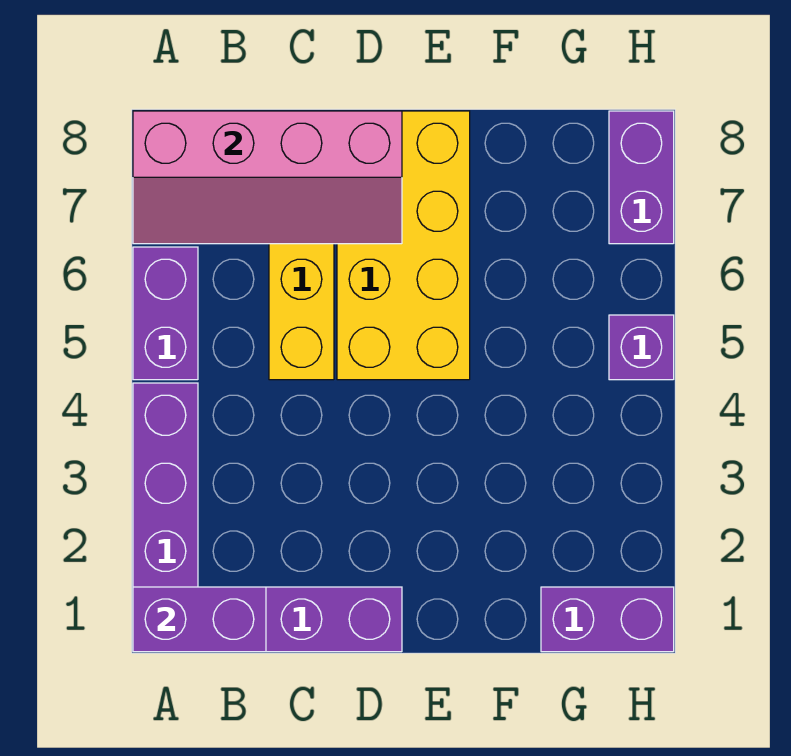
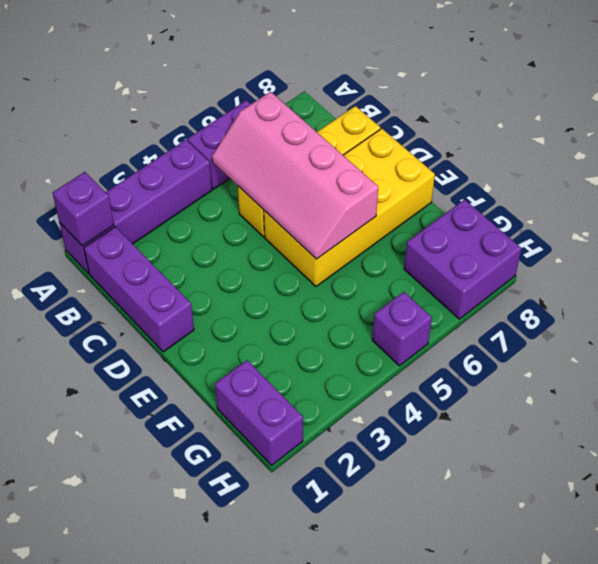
purple 1x2 brick [133,587,266,652] -> purple 1x1 brick [53,172,114,246]
pink 2x4 slope [133,111,402,244] -> pink 2x4 slope moved to [212,92,378,259]
purple 1x2 brick [609,111,674,244] -> purple 2x2 brick [404,199,521,319]

